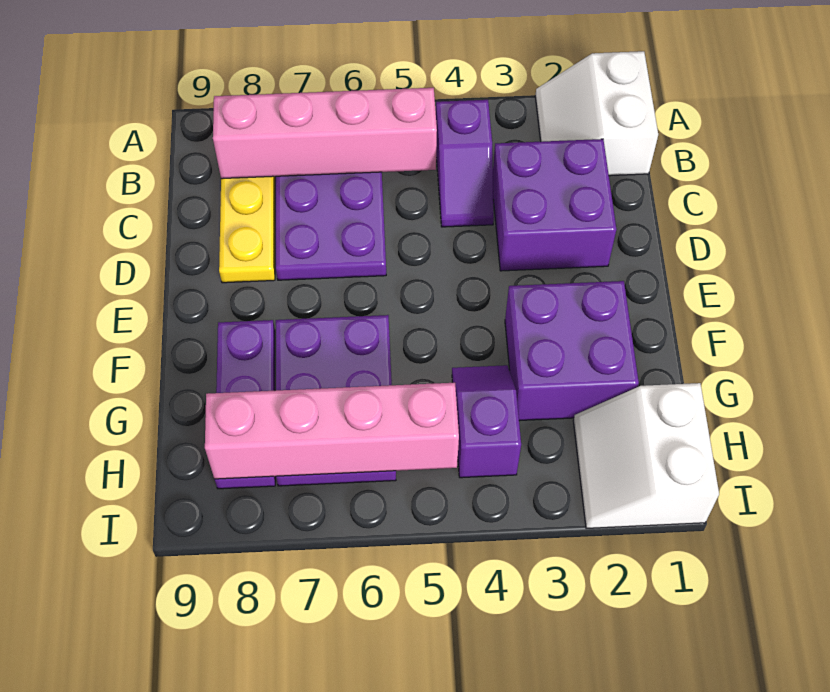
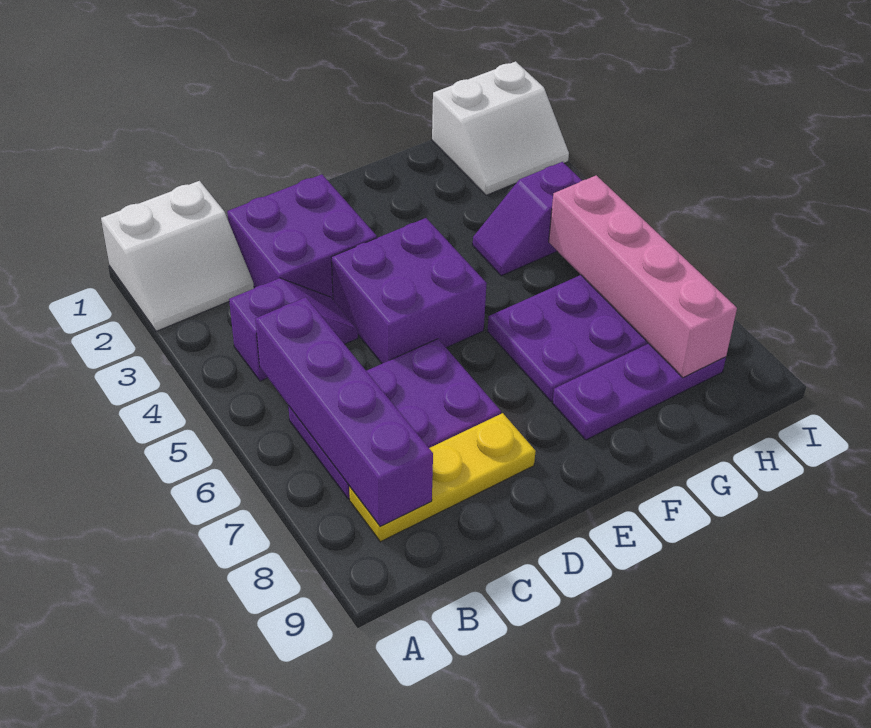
pink 1x4 brick [213,88,437,179] -> purple 1x4 brick [255,297,433,526]
purple 2x2 brick [505,281,639,421] -> purple 2x2 brick moved to [331,218,487,363]

